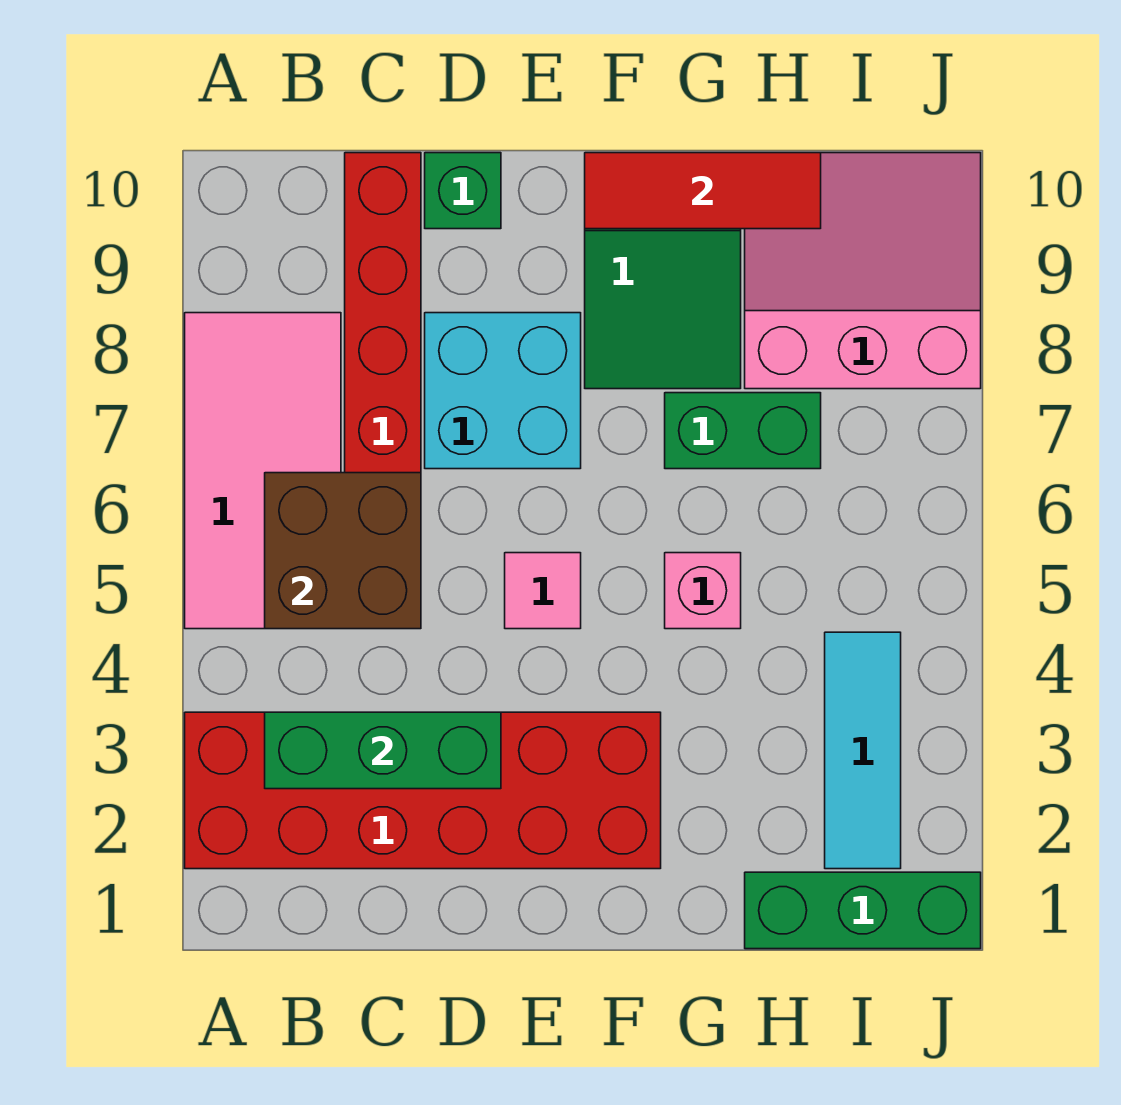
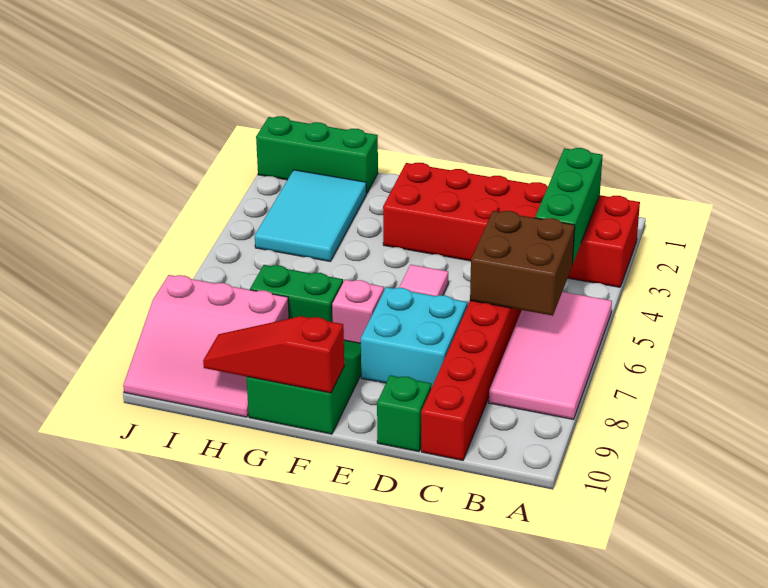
green 1x3 brick [265,712,501,789] -> green 1x3 brick turned to [535,148,603,264]
red 1x3 tile [585,153,821,229] -> red 1x3 slope [203,316,344,393]
pink 1x1 brick [665,553,741,629] -> pink 1x1 brick moved to [332,280,384,343]
cyan 1x3 tile [825,632,901,869] -> cyan 2x3 tile [255,170,366,261]

